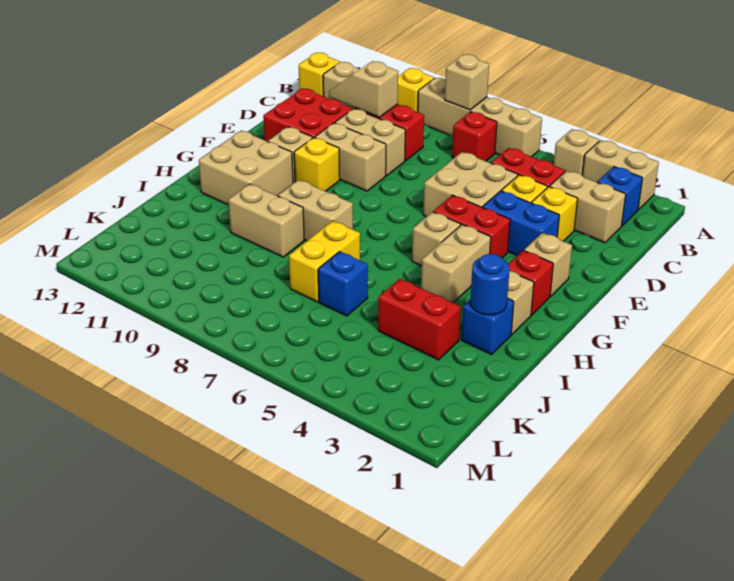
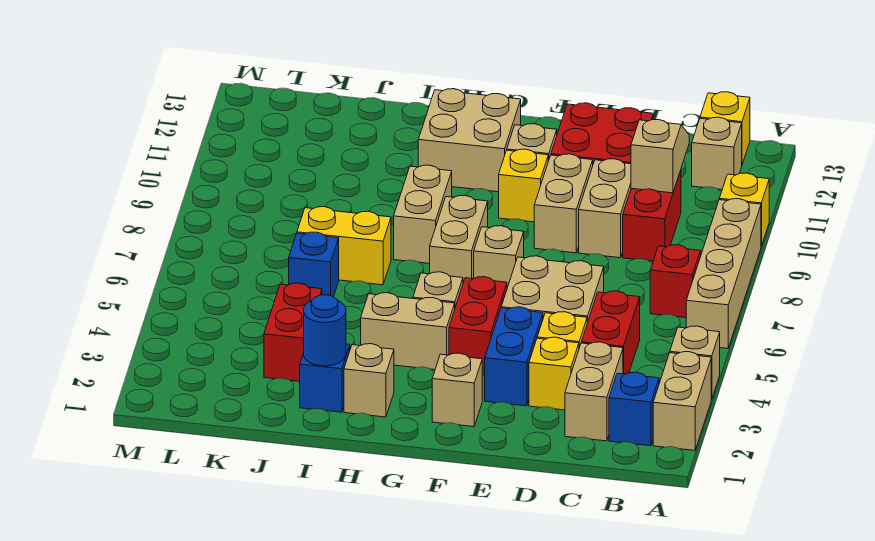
tan 1x1 brick [445,54,489,110] -> tan 1x1 brick moved to [474,226,524,288]
red 1x1 brick [508,250,553,315] -> none
tan 1x2 brick [229,184,304,257] -> tan 1x2 brick moved to [430,196,488,282]

